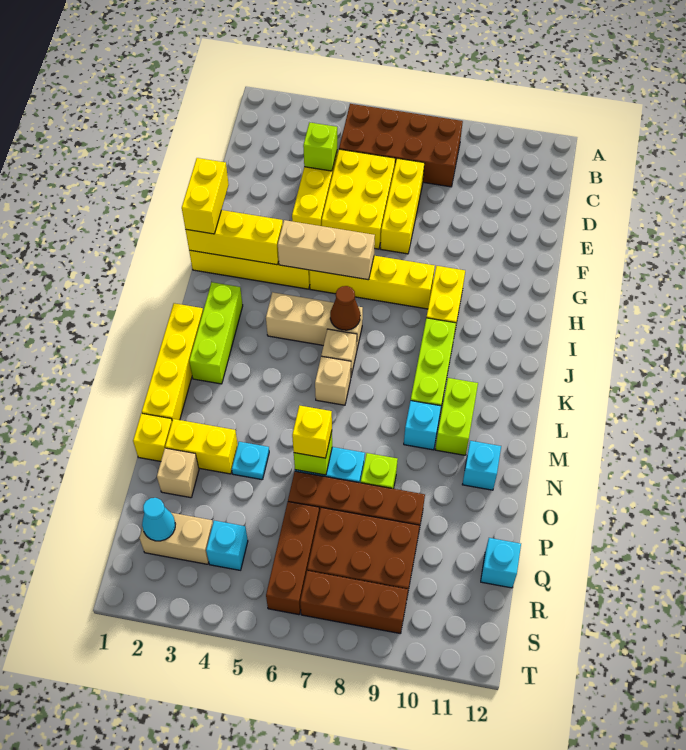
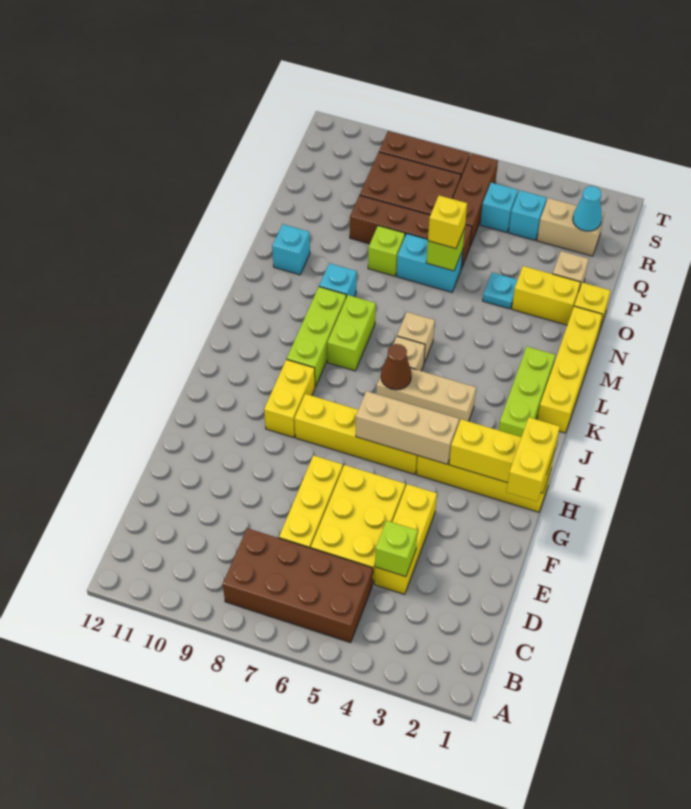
lime 1x2 brick [435,378,478,455] -> lime 1x2 brick moved to [327,295,376,371]
cyan 1x1 brick [481,538,521,588] -> cyan 1x1 brick moved to [480,183,518,233]

